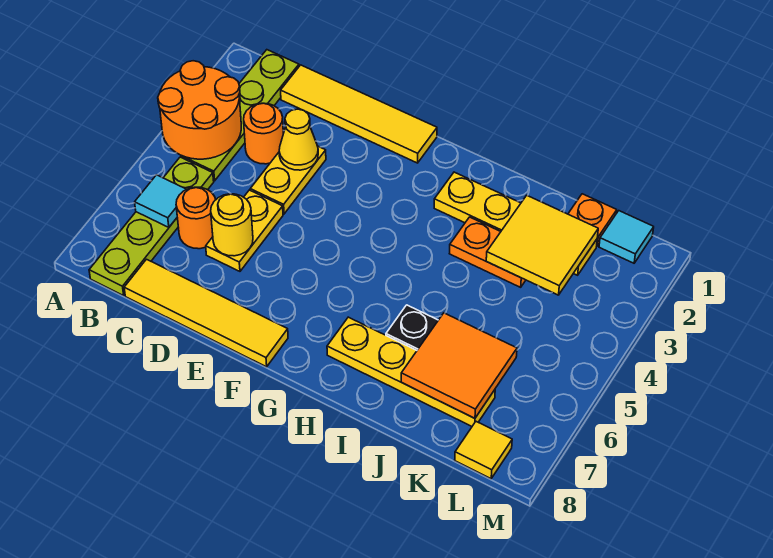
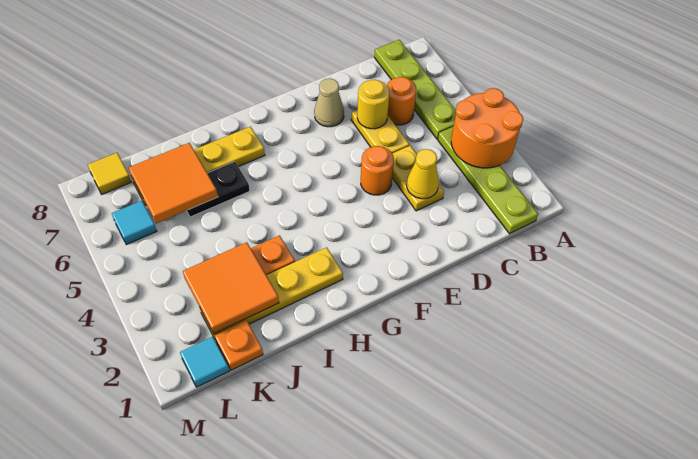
cyan 1x1 tile [135,175,186,227] -> cyan 1x1 tile moved to [112,201,157,245]
yellow 1x4 tile [281,65,437,163] -> none
orange 1x1 round brick [244,103,283,164] -> orange 1x1 round brick moved to [361,146,394,195]
yellow 1x4 tile [124,259,288,367] -> none
none -> tan 1x1 cone [314,78,344,127]
yellow 2x2 tile [486,195,598,295] -> orange 2x2 tile [183,242,279,334]

